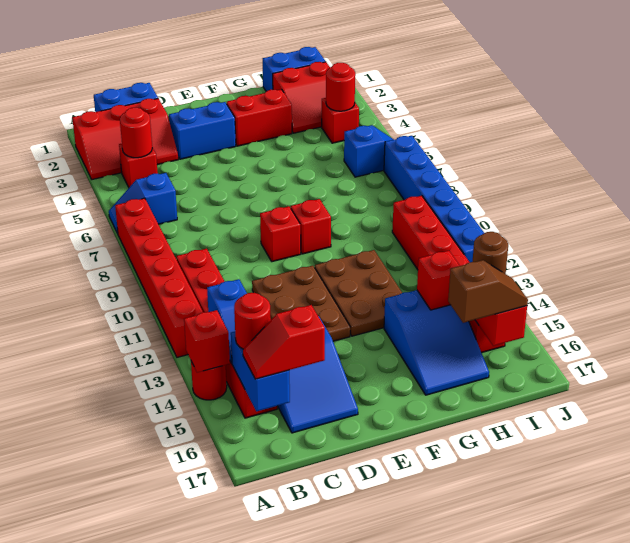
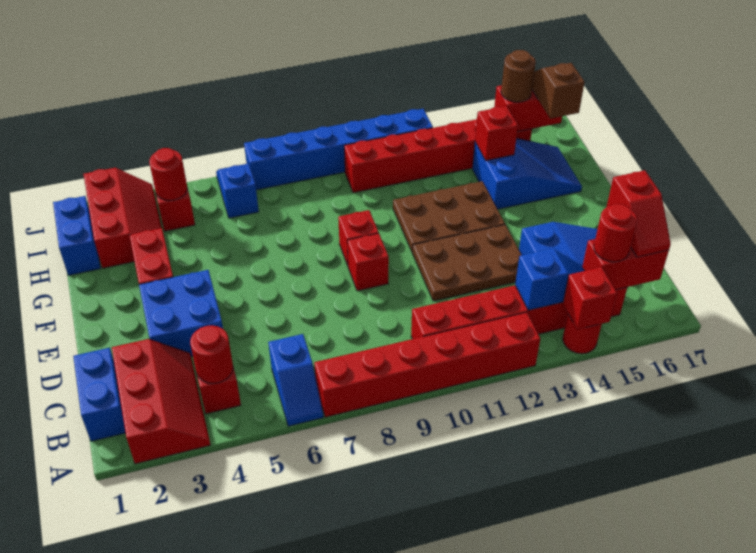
blue 1x2 brick [231,332,290,411] -> red 1x2 brick [582,239,669,290]
blue 1x2 brick [169,102,236,159] -> blue 2x2 brick [139,270,223,356]
red 2x2 slope [273,62,330,133] -> red 2x3 slope [84,168,162,268]

